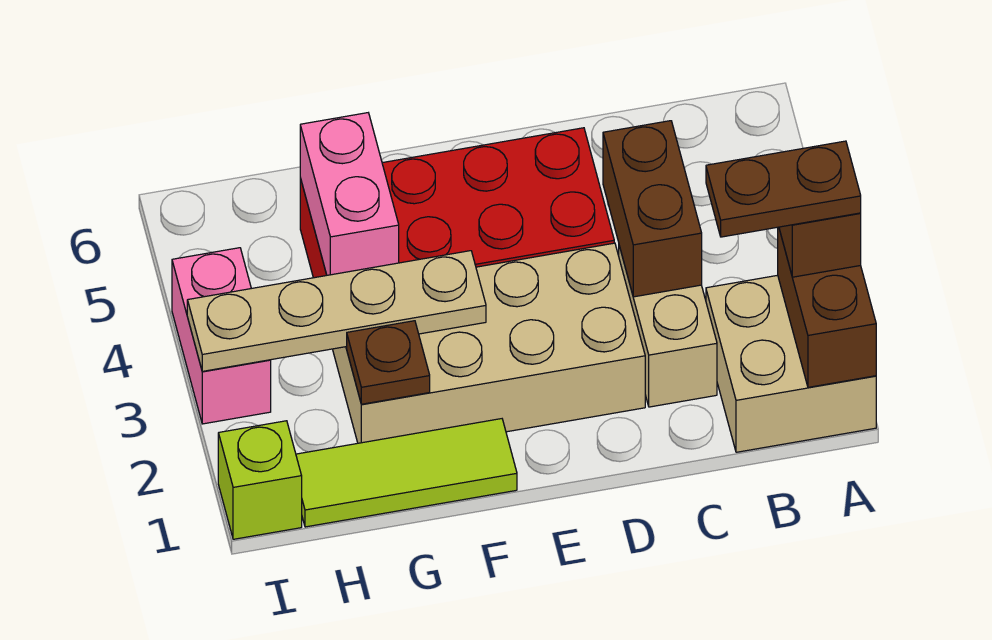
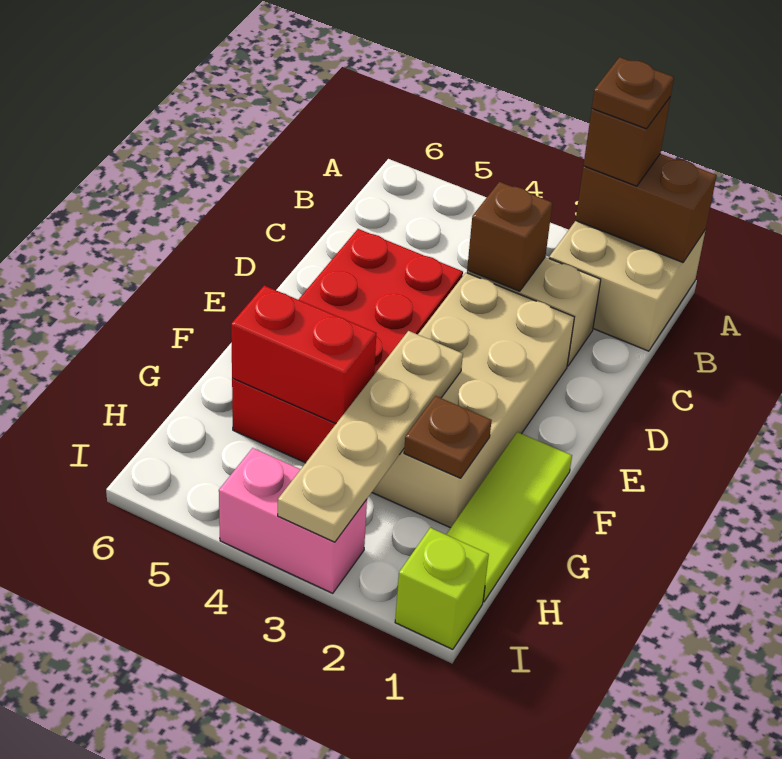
brown 1x2 plate [706,141,861,237] -> brown 1x1 plate [592,57,674,129]
brown 1x2 brick [603,121,702,297] -> brown 1x1 brick [467,182,553,291]
pink 1x2 brick [300,113,399,275] -> red 1x2 brick [231,286,376,423]

